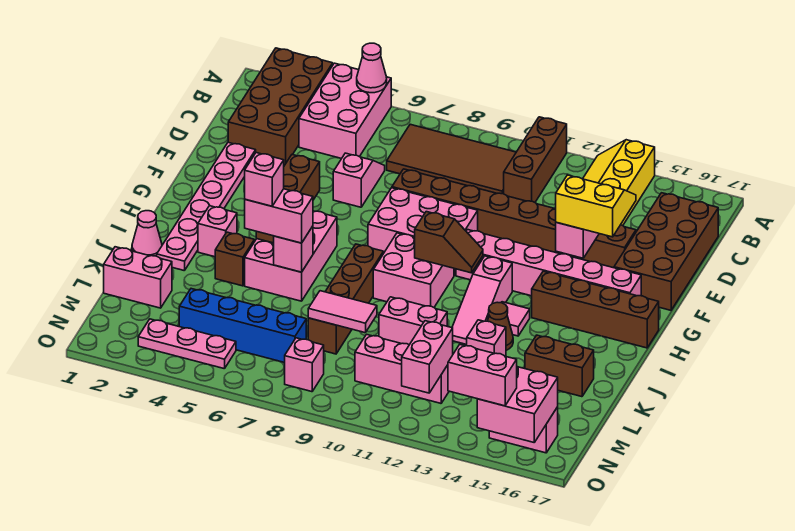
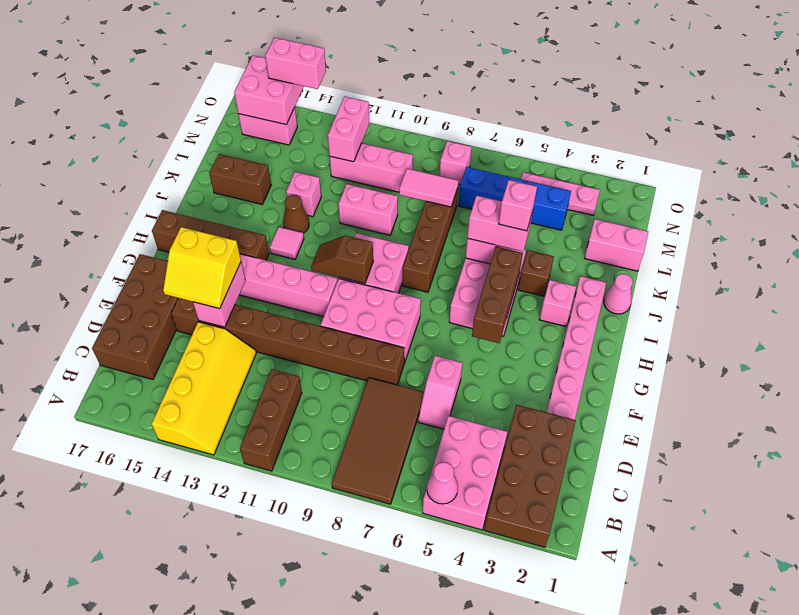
brown 2x4 tile [387,124,516,194] -> brown 2x4 tile turned to [332,378,424,504]
pink 1x3 slope [452,256,512,345] -> none

